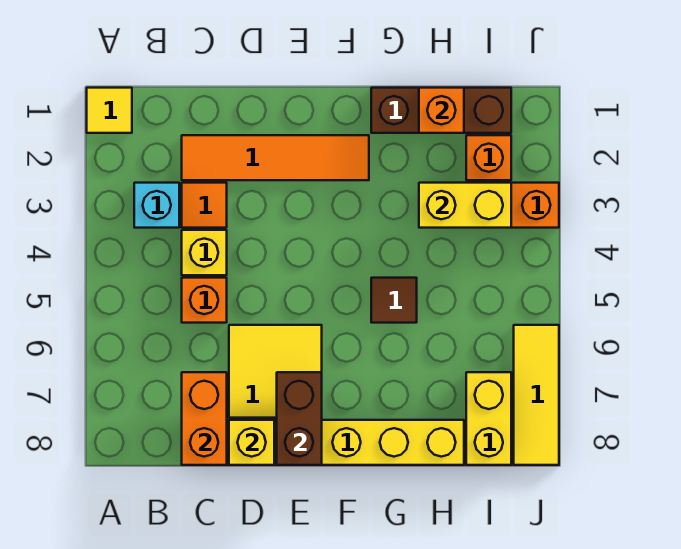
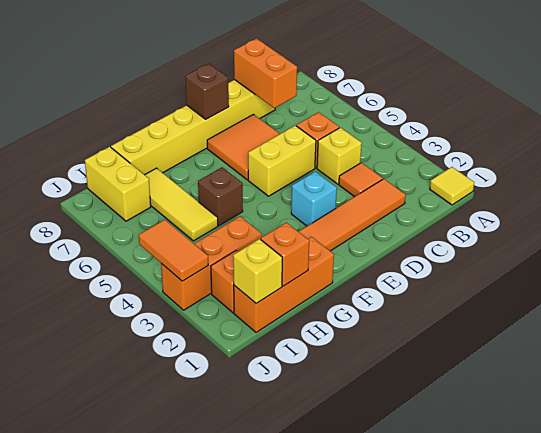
cyan 1x1 brick [134,183,179,228] -> cyan 1x1 brick moved to [291,172,337,226]
yellow 2x2 tile [229,325,322,418] -> orange 2x2 tile [207,114,280,180]
yellow 1x1 brick [229,420,274,465] -> yellow 1x1 brick moved to [233,239,282,304]
brown 1x2 brick [277,372,322,465] -> brown 1x1 brick [185,63,229,119]
brown 1x3 brick [371,88,511,133] -> orange 1x3 brick [234,237,334,332]
brown 1x1 tile [371,278,417,323] -> brown 1x1 brick [198,167,243,226]
yellow 1x2 brick [419,183,511,228] -> yellow 1x2 brick moved to [248,125,316,196]
none -> orange 1x2 tile [139,220,208,281]
yellow 1x3 tile [514,325,559,465] -> yellow 1x3 tile moved to [145,168,218,241]

